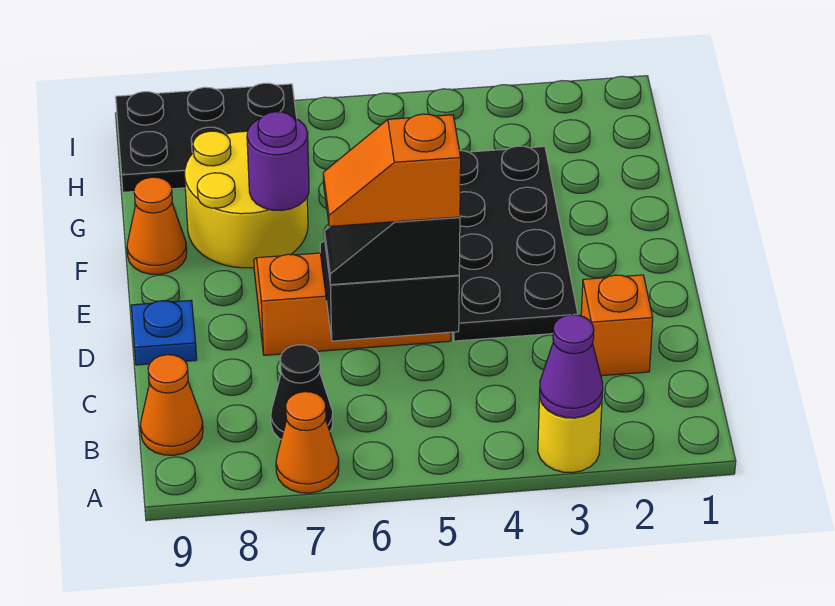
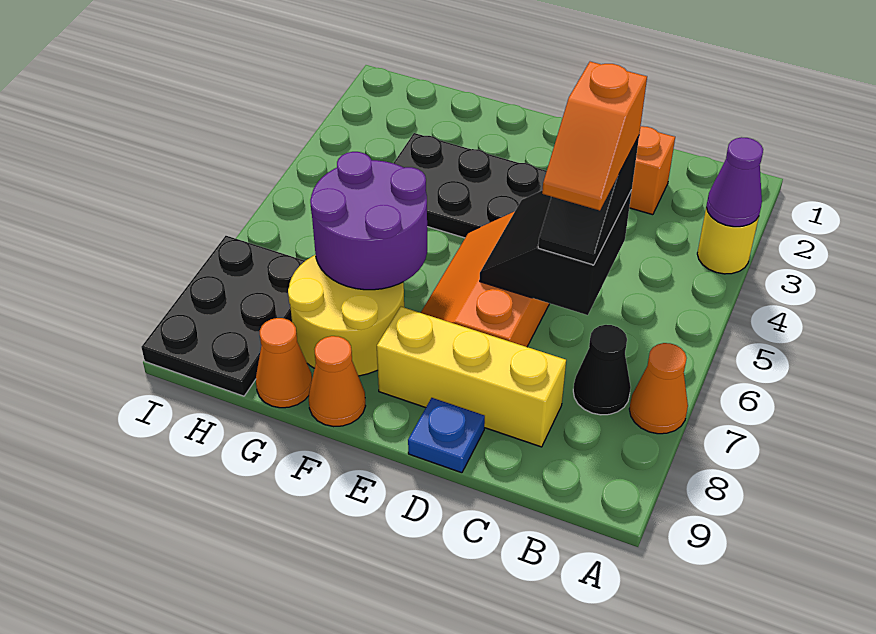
orange 1x1 cone [140,355,203,455] -> orange 1x1 cone moved to [256,318,312,408]
none -> yellow 1x3 brick [377,307,566,447]
purple 1x1 round brick [247,112,309,211] -> purple 2x2 round brick [310,152,427,290]

